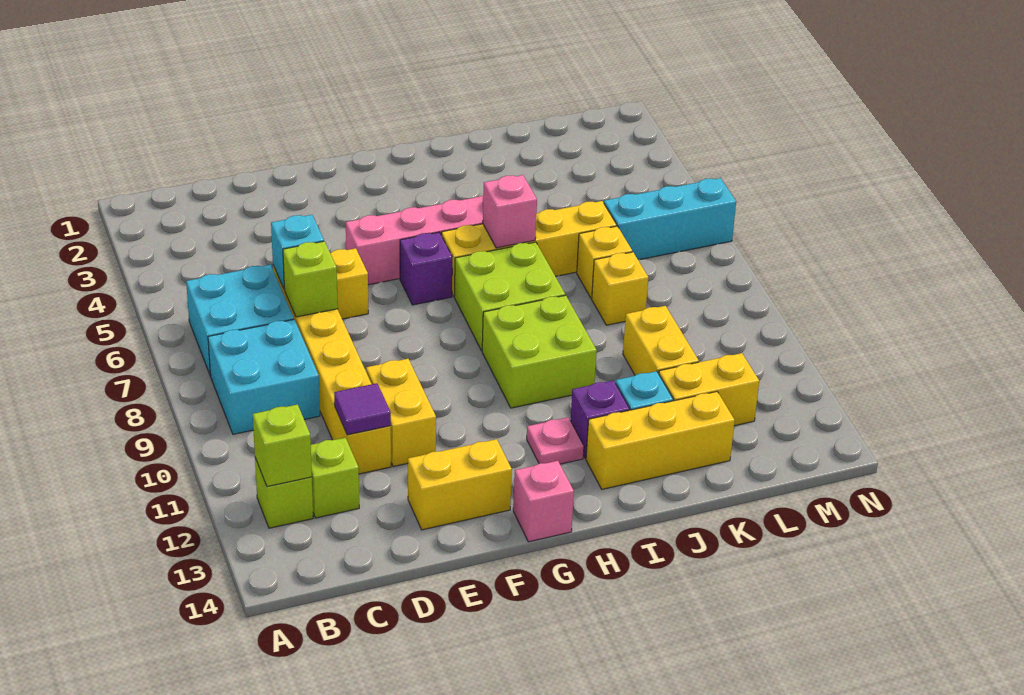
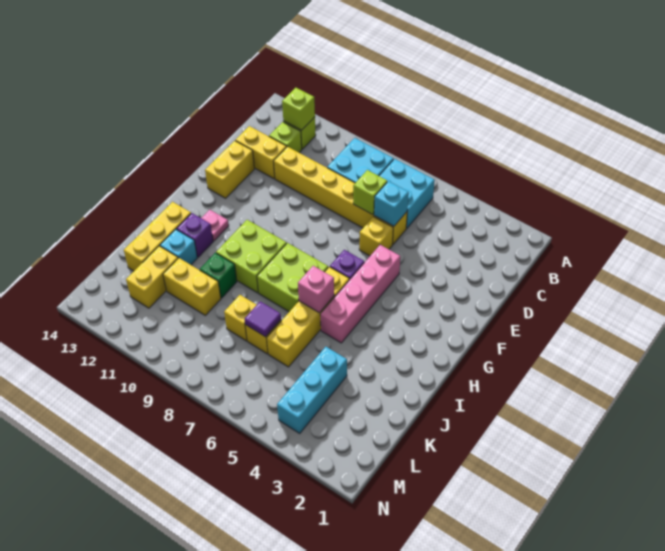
purple 1x1 tile [334,383,391,435] -> purple 1x1 tile moved to [245,301,281,337]
yellow 1x2 brick [366,359,436,467] -> yellow 1x2 brick moved to [235,126,287,179]
pink 1x1 brick [513,461,574,542] -> none
none -> green 1x1 brick [200,253,237,298]
cyan 1x3 brick [604,178,736,260] -> cyan 1x3 brick moved to [277,347,347,433]

